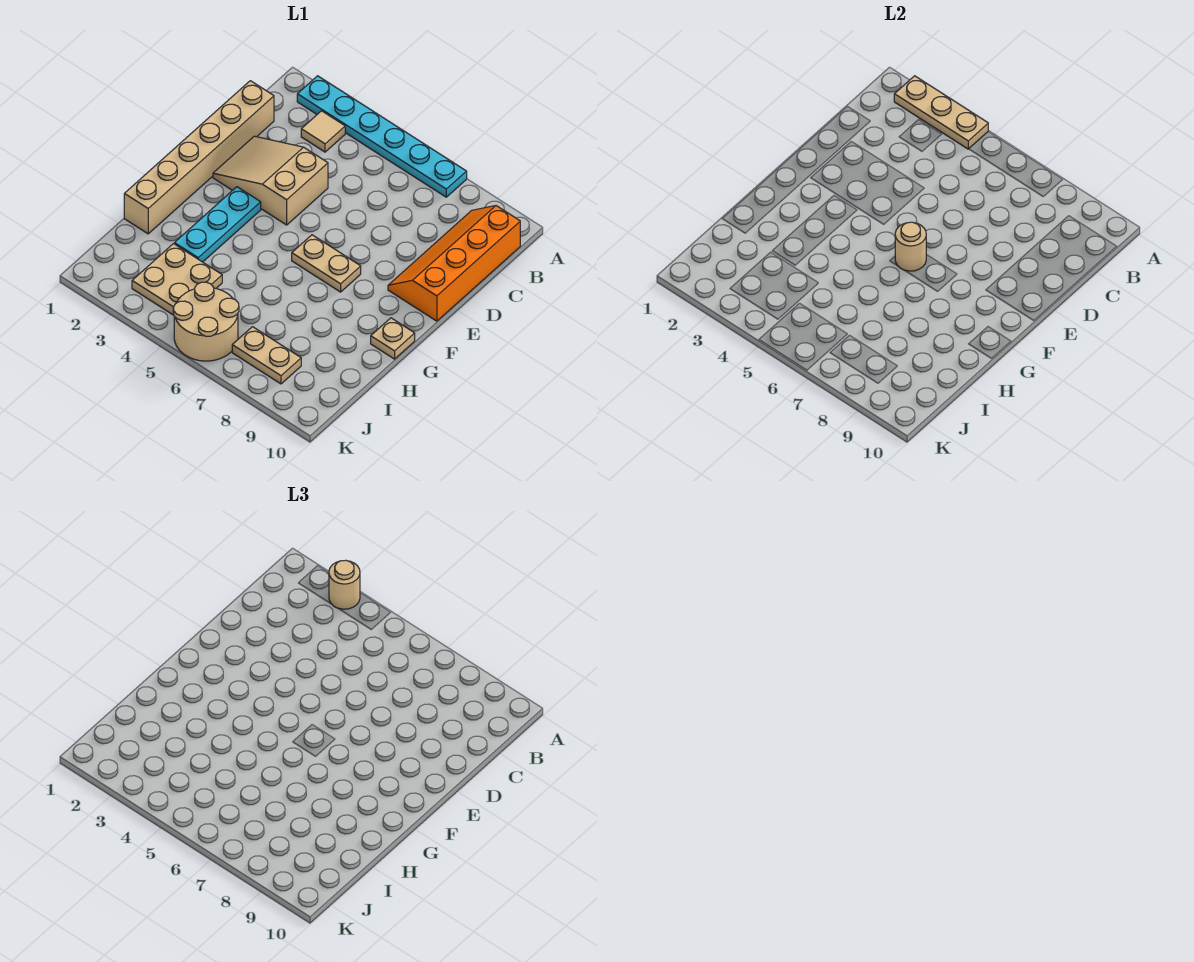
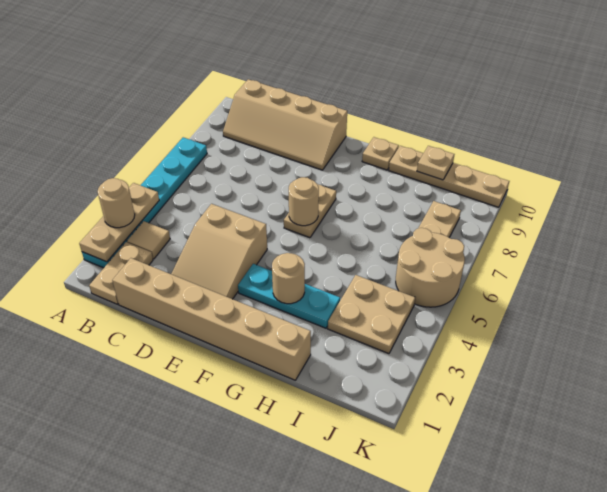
none -> tan 1x2 plate [89,242,153,304]
orange 2x4 slope [388,206,520,321] -> tan 2x4 slope [223,79,347,170]
none -> tan 1x1 round brick [272,253,305,304]
none -> tan 1x4 plate [389,146,509,207]
none -> tan 1x1 plate [417,146,454,180]

